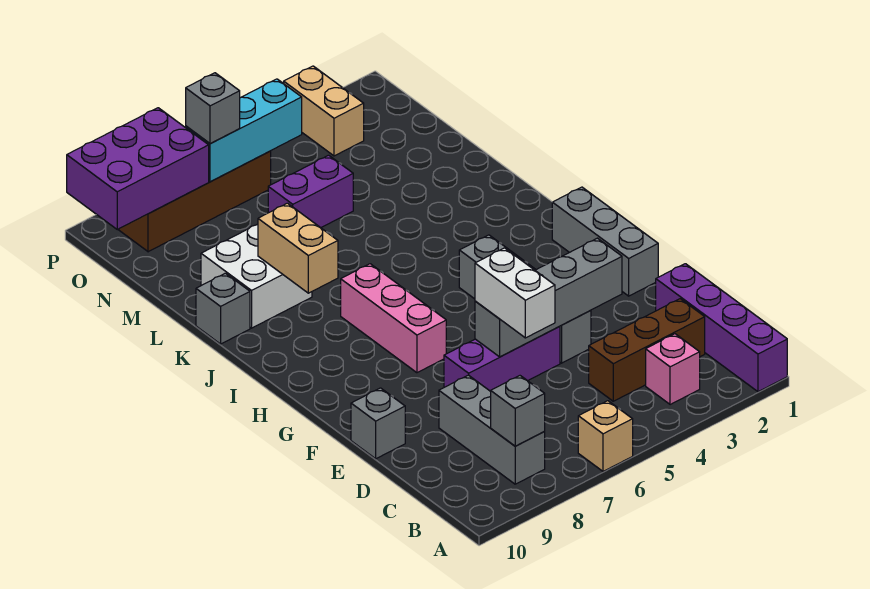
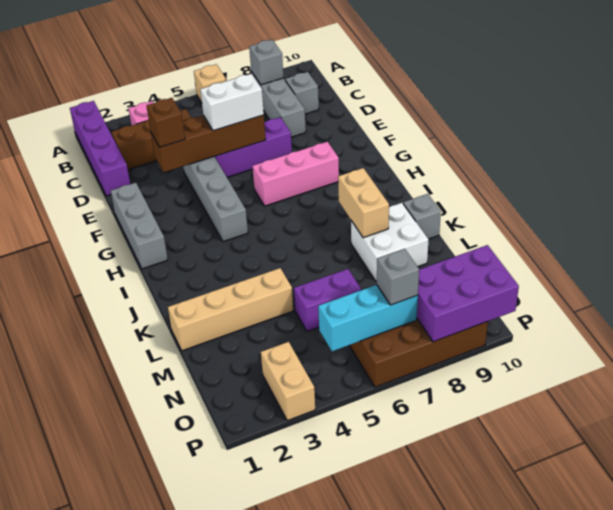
white 1x2 brick [475,248,555,338] -> white 1x2 brick turned to [200,74,264,131]
grey 1x4 brick [475,238,622,357] -> brown 1x4 brick [151,115,266,172]
none -> brown 1x1 brick [147,98,185,147]
grey 1x1 brick [351,388,405,459] -> grey 1x1 brick moved to [285,72,319,114]
pink 1x3 brick [341,264,446,373] -> pink 1x3 brick turned to [252,142,339,206]
none -> tan 1x4 brick [168,268,293,351]

